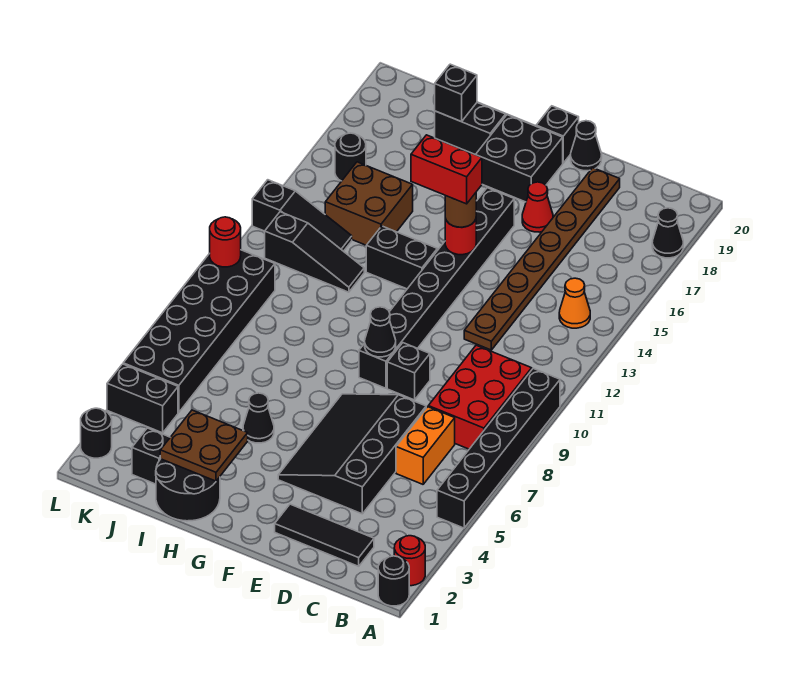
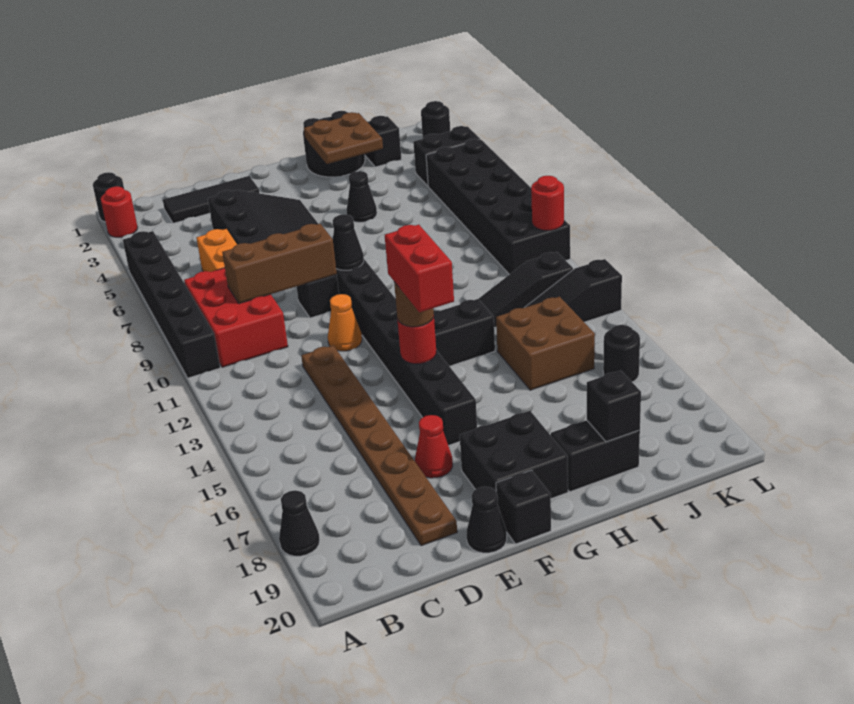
orange 1x1 cone [559,278,590,328] -> orange 1x1 cone moved to [328,294,362,351]
none -> brown 1x3 brick [222,224,337,304]
red 1x2 brick [411,135,482,204] -> red 1x2 brick turned to [385,225,454,312]

